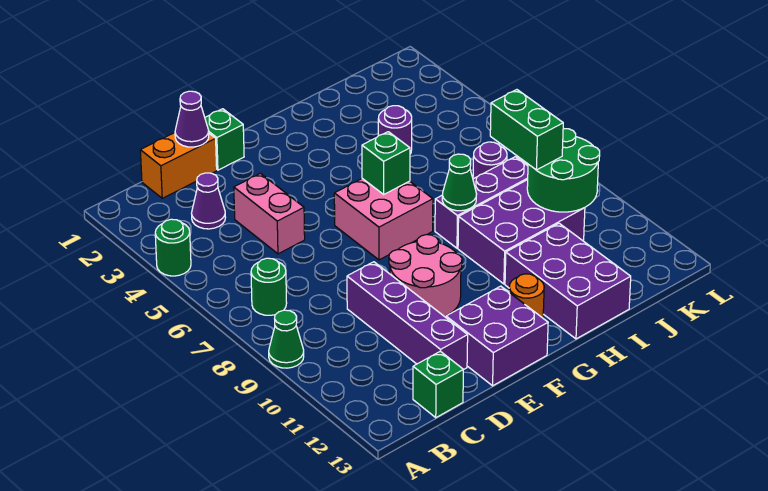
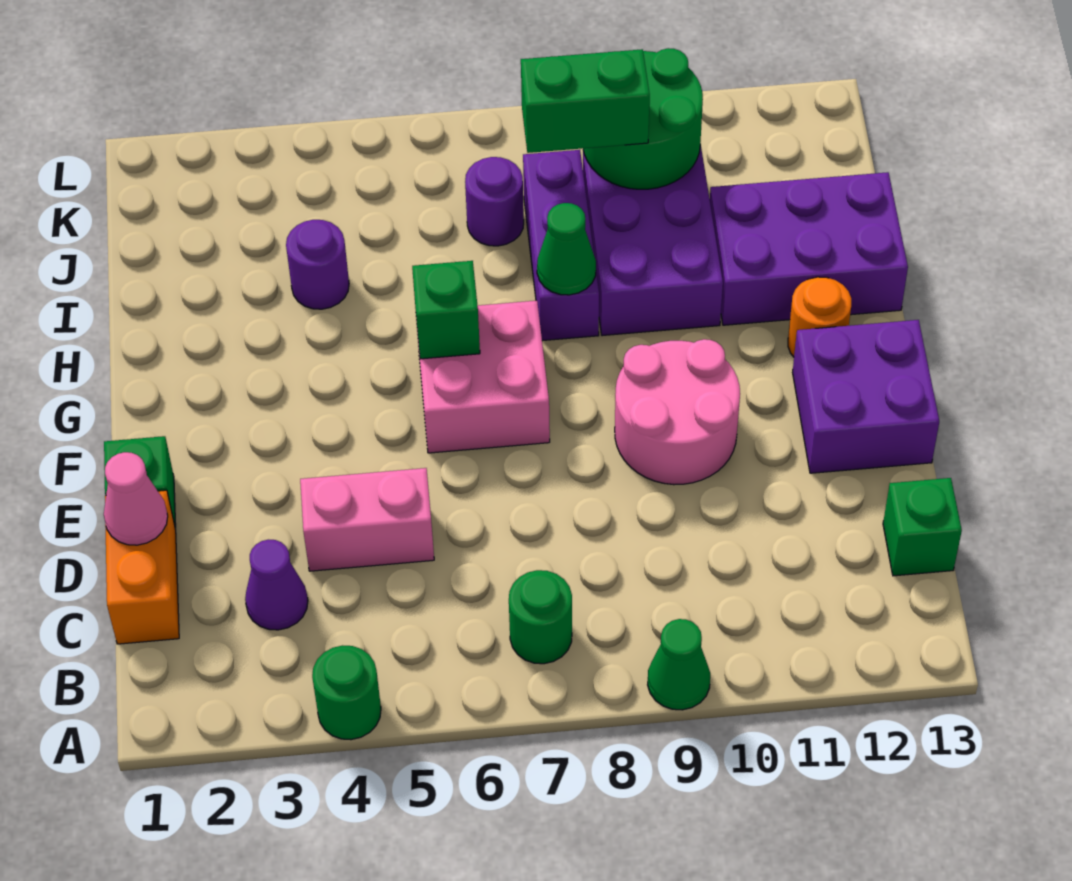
purple 1x1 cone [175,91,209,147] -> pink 1x1 cone [104,452,168,545]
purple 1x4 brick [347,262,468,370] -> none

